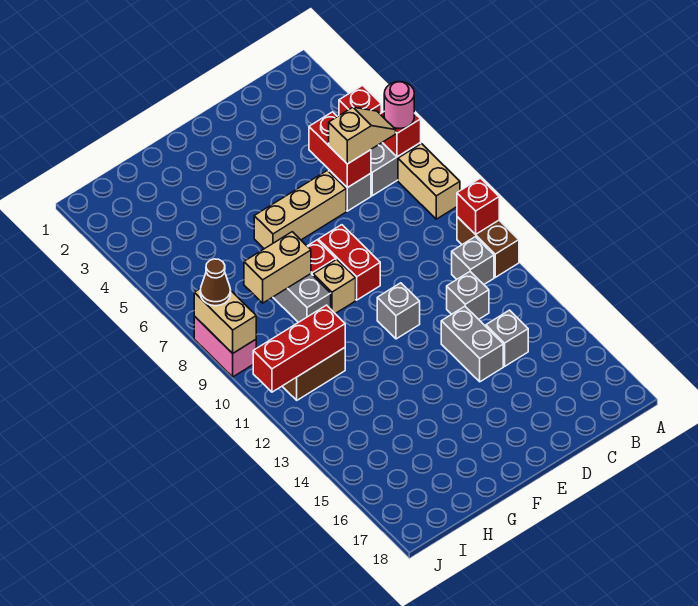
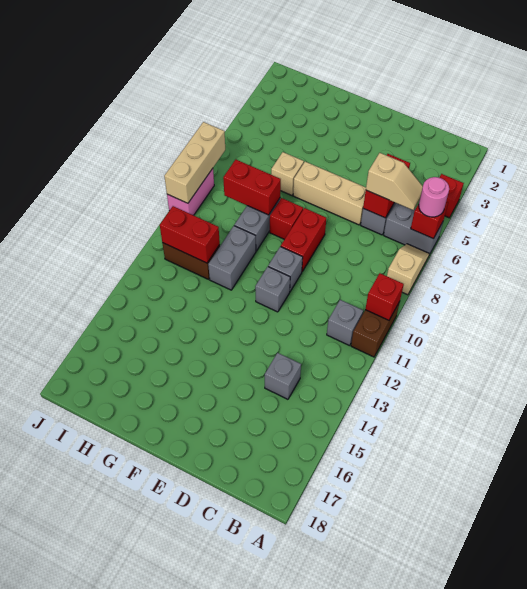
tan 1x2 brick [398,144,460,219] -> tan 1x2 slope [387,244,429,295]
grey 1x1 brick [447,272,489,319] -> grey 1x1 brick moved to [268,246,303,291]
grey 1x2 brick [441,306,503,382] -> grey 1x2 brick moved to [208,226,256,290]
tan 1x1 brick [313,259,356,314] -> tan 1x1 brick moved to [271,152,304,195]
tan 1x2 brick [244,232,311,303] -> red 1x2 brick [223,160,281,215]
red 1x3 brick [253,305,345,392] -> red 1x2 brick [160,206,220,263]
tan 1x2 brick [194,288,256,353] -> tan 1x3 brick [164,122,225,203]
brown 1x1 cone [200,259,231,306] -> none

